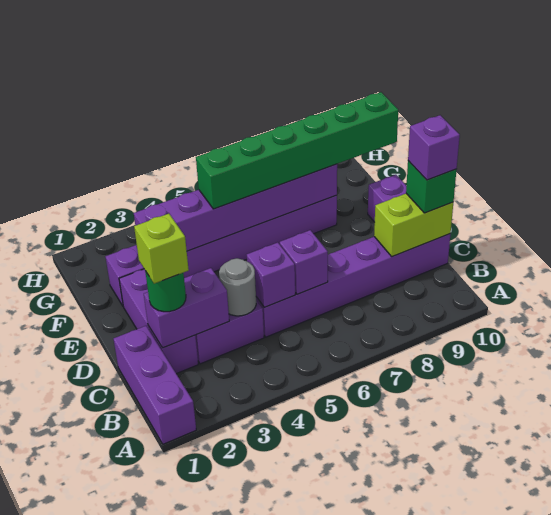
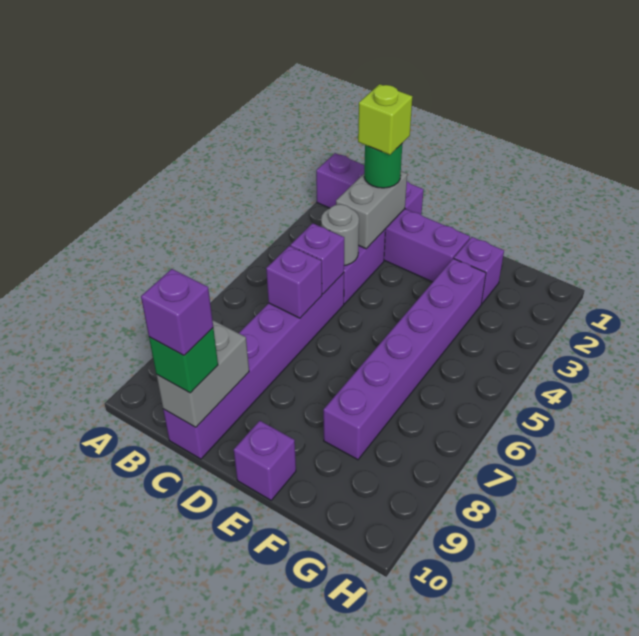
purple 1x2 brick [144,268,229,348] -> grey 1x2 brick [336,171,407,249]
lime 1x2 brick [374,194,453,257] -> grey 1x2 brick [156,320,249,427]
purple 1x6 brick [134,164,337,251] -> none
green 1x6 brick [196,92,398,209] -> none

